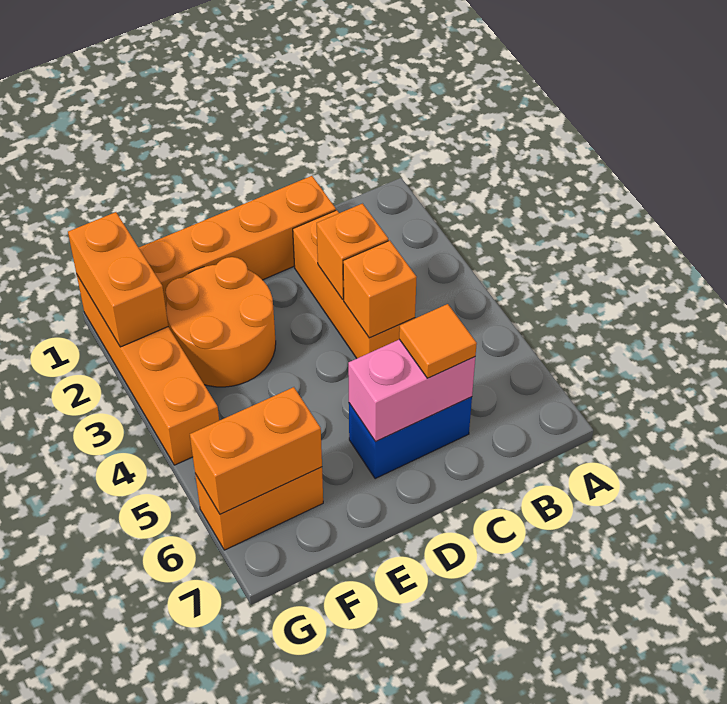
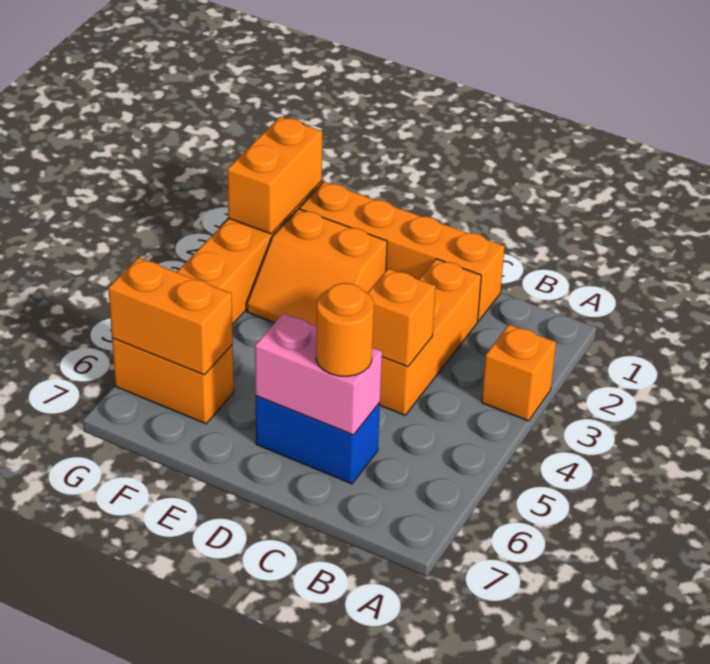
orange 1x1 brick [317,204,388,300] -> orange 1x1 brick moved to [482,325,556,421]
orange 1x1 tile [399,304,477,378] -> orange 1x1 round brick [316,283,374,376]
orange 2x2 round brick [166,257,276,387] -> orange 2x2 slope [247,209,387,326]

